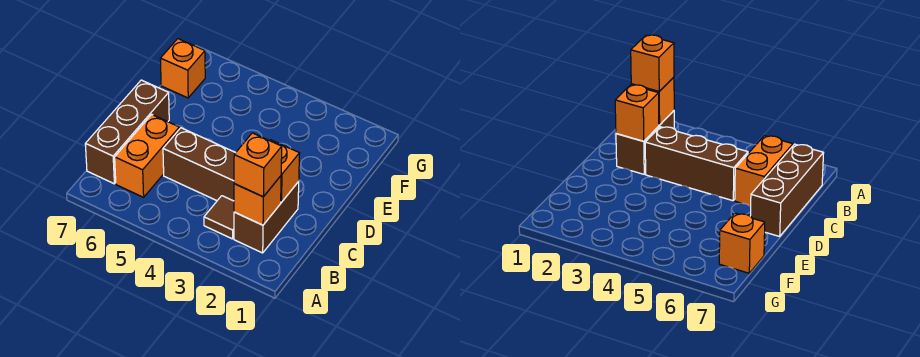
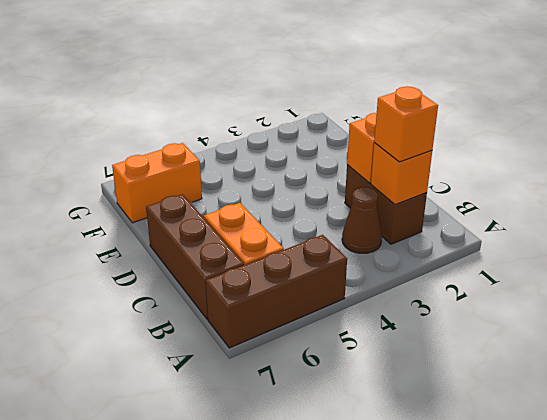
brown 1x1 tile [204,196,234,239] -> brown 1x1 cone [342,187,382,253]
brown 1x3 brick [163,128,235,201] -> brown 1x3 brick moved to [206,235,347,348]
orange 1x1 brick [160,39,205,98] -> orange 1x2 brick [112,143,202,223]

